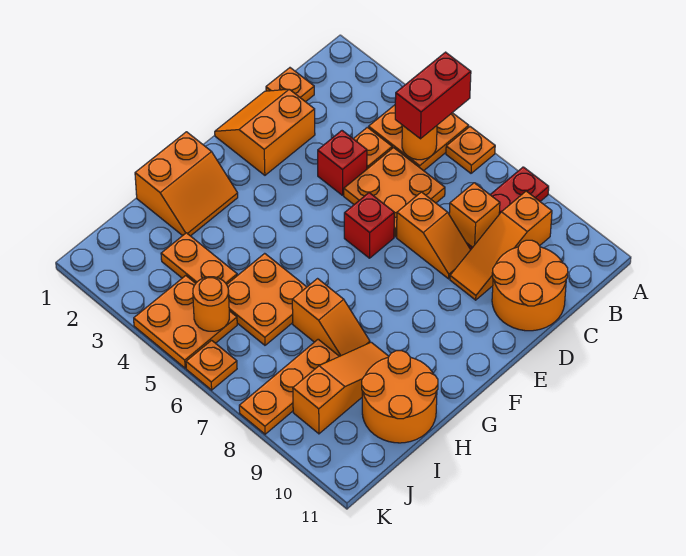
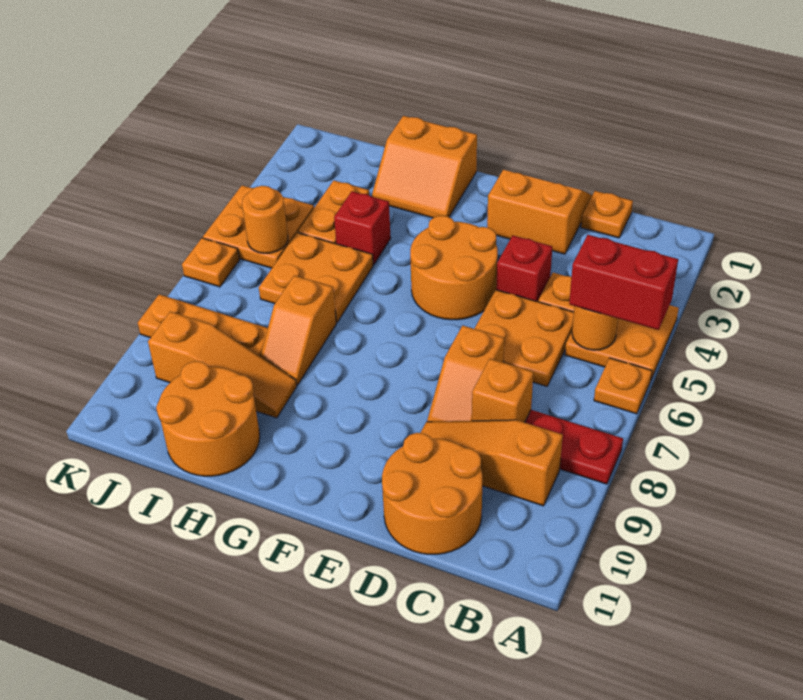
none -> orange 2x2 round brick [410,216,498,320]
red 1x1 brick [344,193,394,258] -> red 1x1 brick moved to [334,191,391,265]

